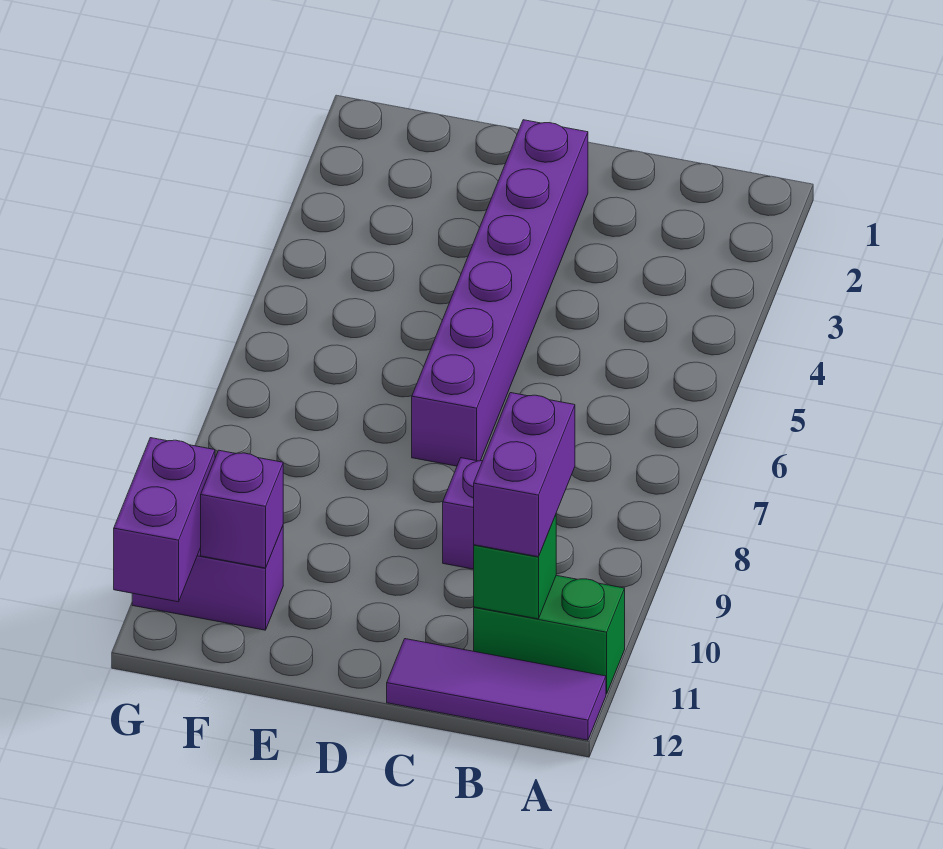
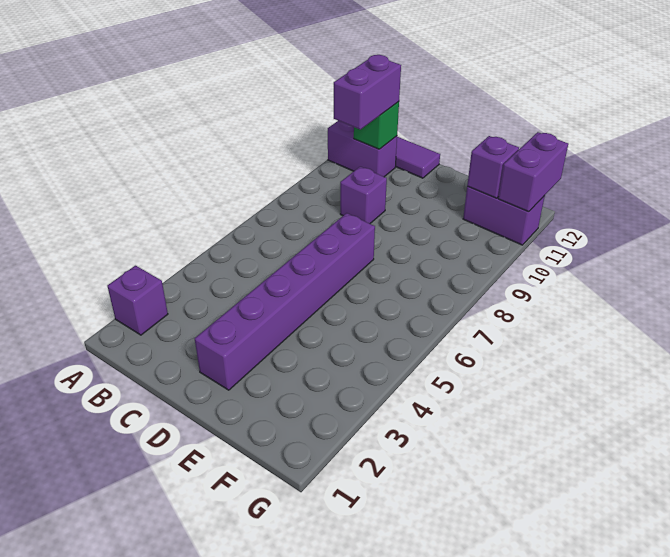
none -> purple 1x1 brick [107,266,168,335]
green 1x2 brick [474,575,625,694] -> purple 1x2 brick [328,121,397,177]

